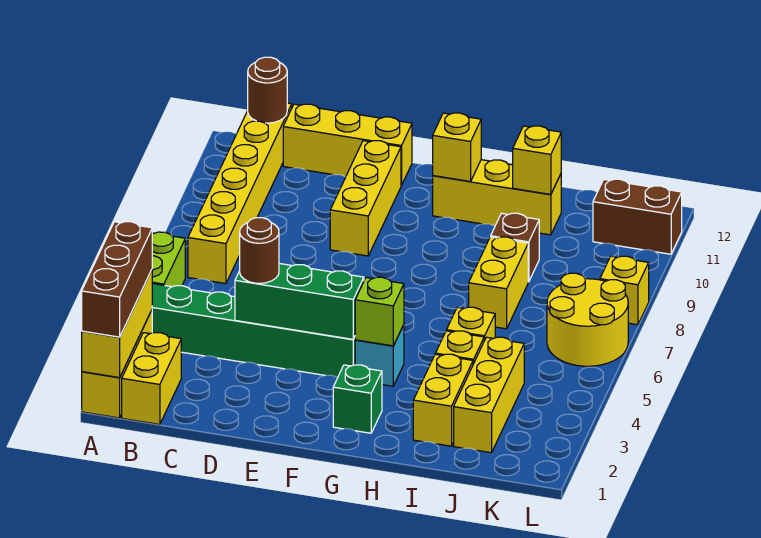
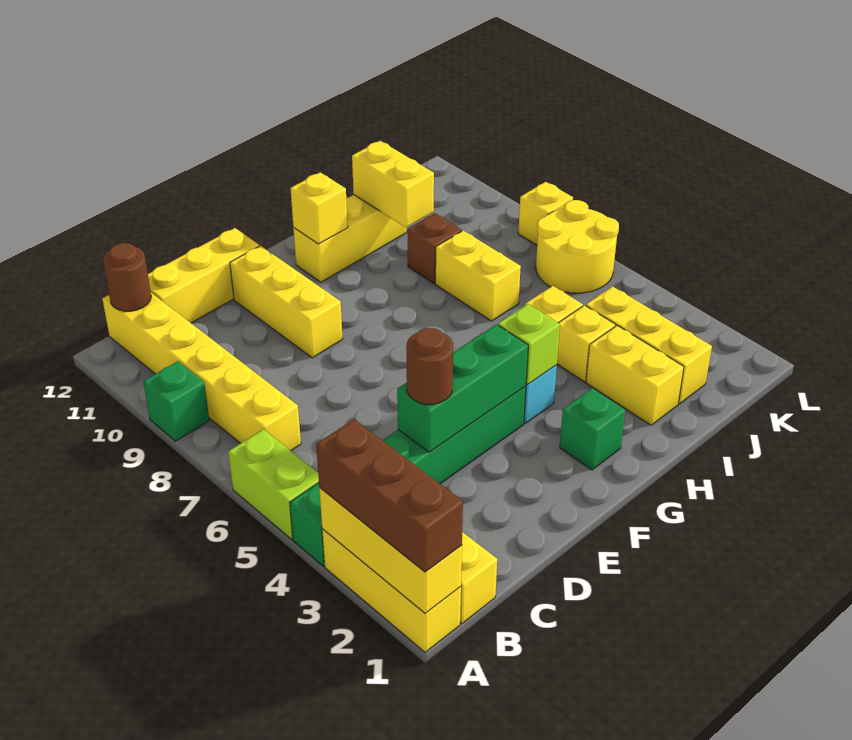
none -> green 1x1 brick [143,361,210,441]
yellow 1x1 brick [513,126,561,194] -> yellow 1x2 brick [352,141,434,228]
brown 1x2 brick [593,179,682,254] -> none

